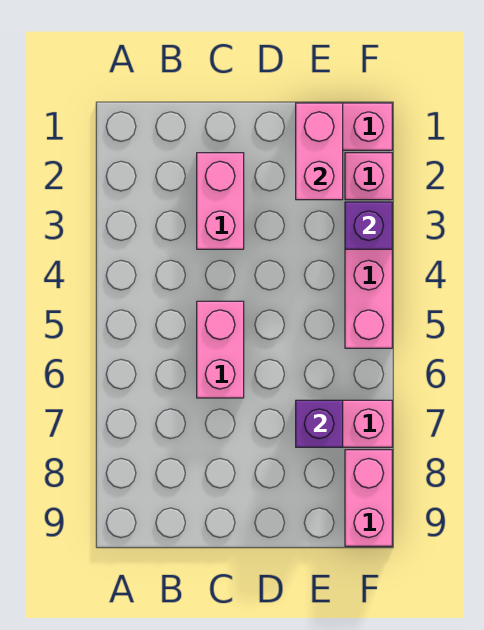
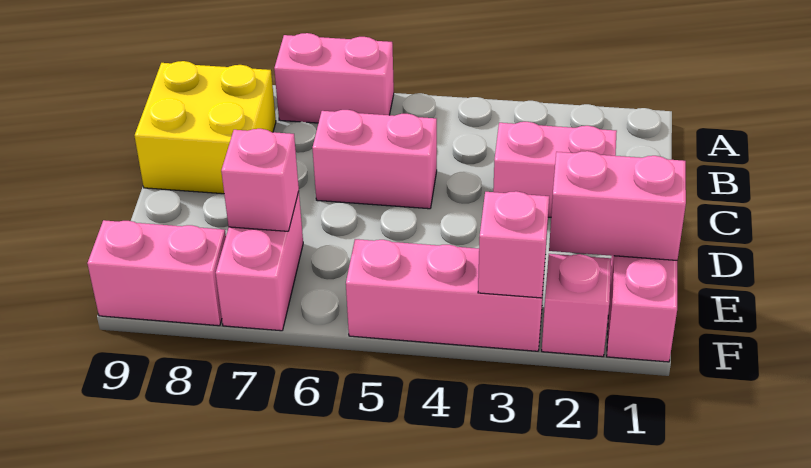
none -> pink 1x2 brick [274,33,394,123]
none -> yellow 2x2 brick [134,61,276,194]
purple 1x1 brick [296,400,343,447] -> pink 1x1 brick [221,129,299,231]
purple 1x1 brick [345,202,392,249] -> pink 1x1 brick [478,191,549,298]

